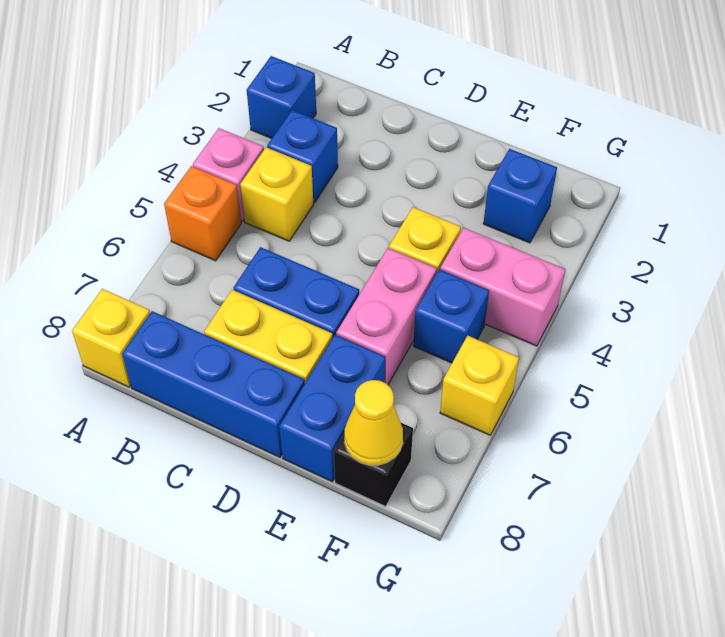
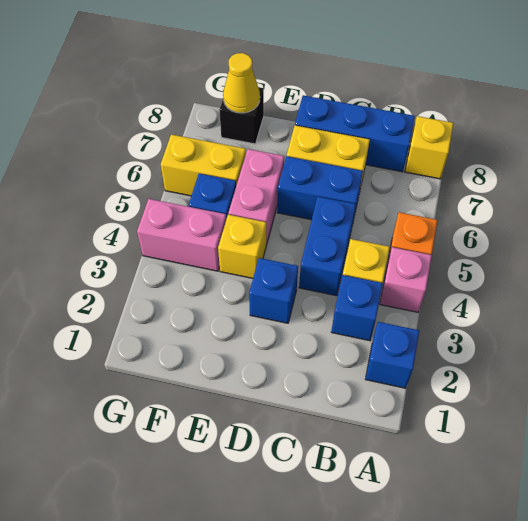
blue 1x2 brick [279,335,385,482] -> blue 1x2 brick moved to [299,197,356,296]
blue 1x1 brick [483,149,557,243] -> blue 1x1 brick moved to [249,258,298,323]
yellow 1x1 brick [440,336,519,435] -> yellow 1x2 brick [161,134,246,196]

